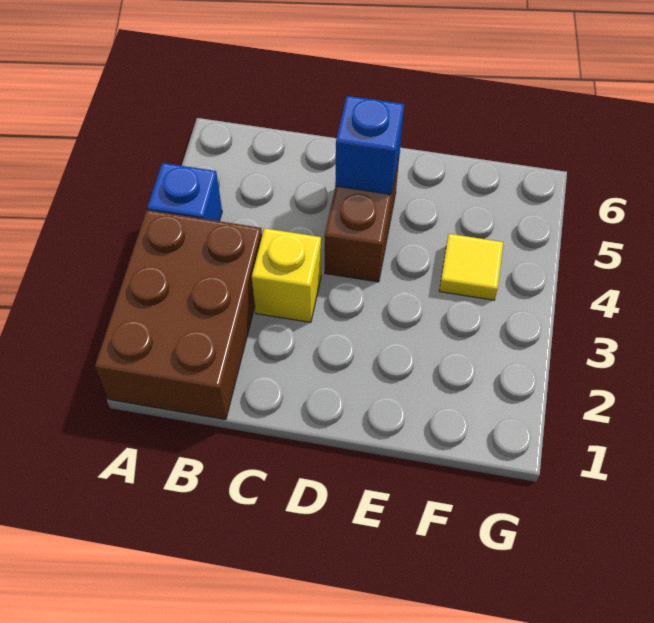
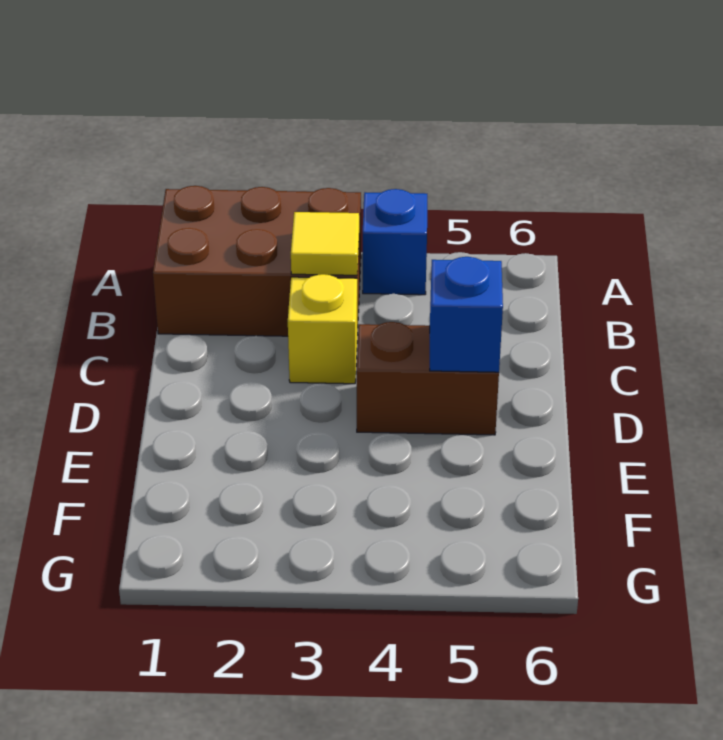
yellow 1x1 tile [439,234,503,300] -> yellow 1x1 tile moved to [291,212,359,275]

